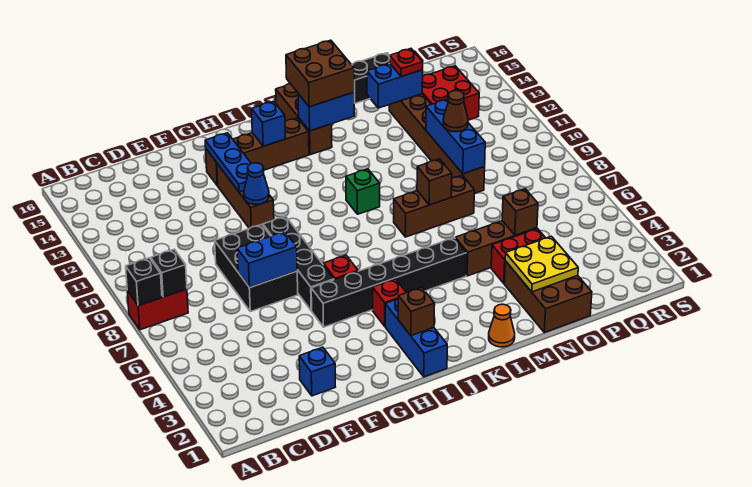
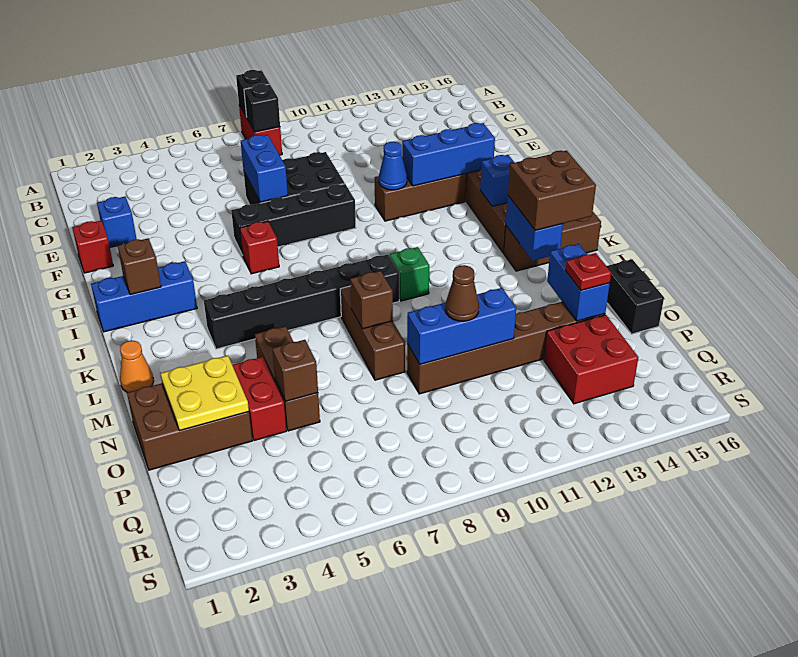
black 1x6 brick [311,238,467,327] -> black 1x6 brick turned to [204,255,399,349]
blue 1x3 plate [205,133,251,192] -> blue 1x3 brick [402,123,495,186]
red 1x1 brick [373,279,406,326] -> red 1x1 brick moved to [72,221,113,273]

